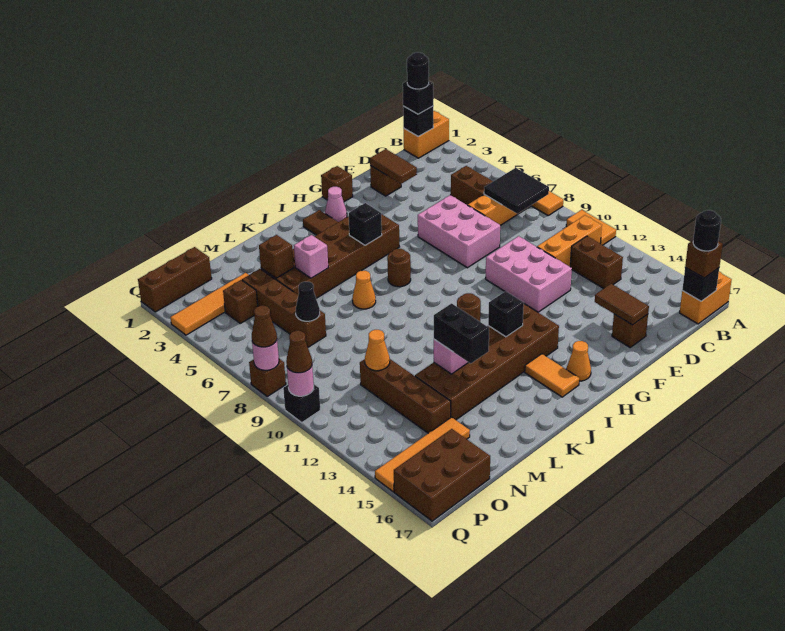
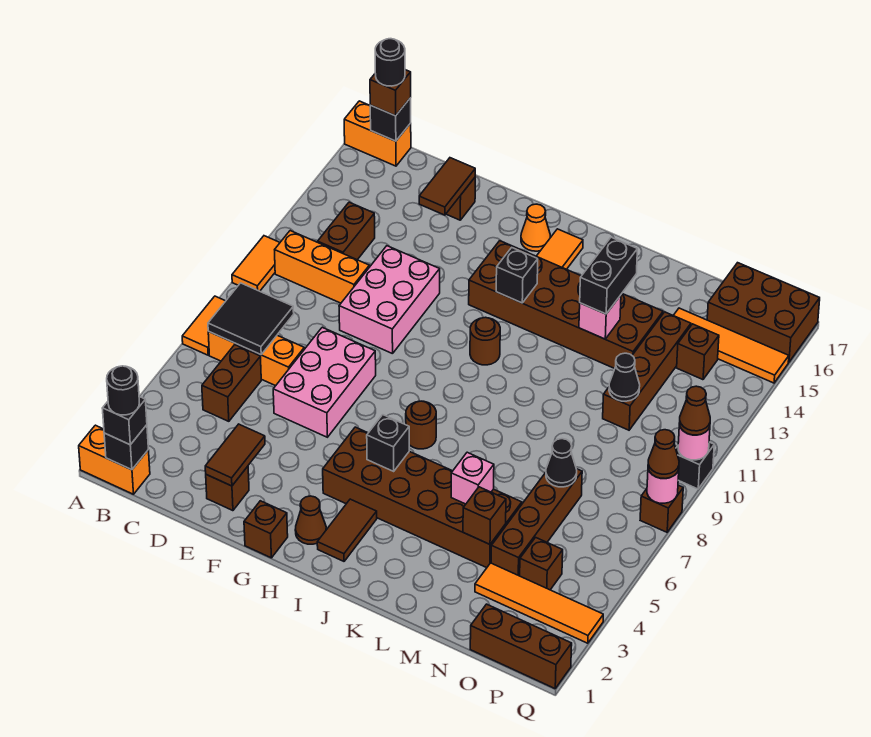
pink 1x1 cone [325,187,347,222] -> brown 1x1 cone [295,496,326,544]
orange 1x1 cone [352,271,376,309] -> none
orange 1x1 cone [365,330,390,371] -> black 1x1 cone [609,353,640,401]
none -> brown 1x1 brick [677,324,719,380]

